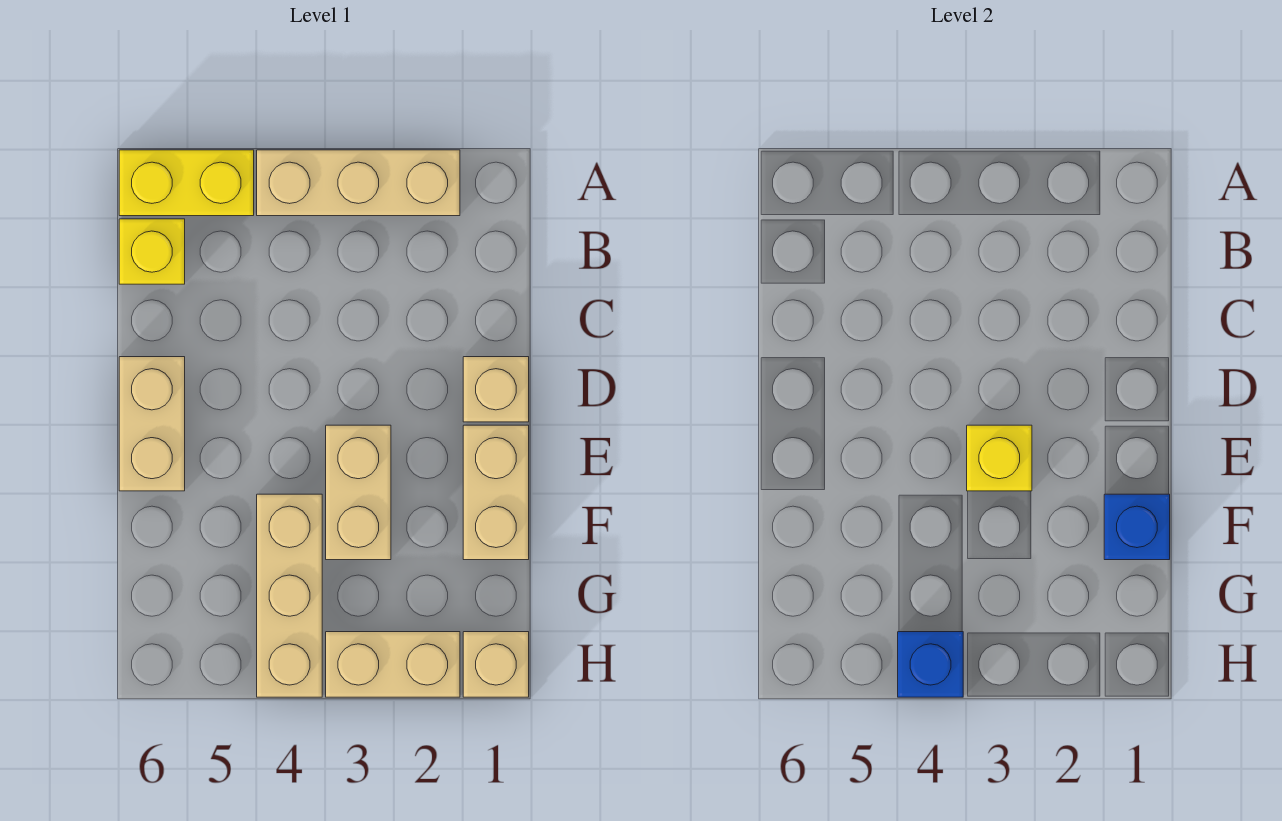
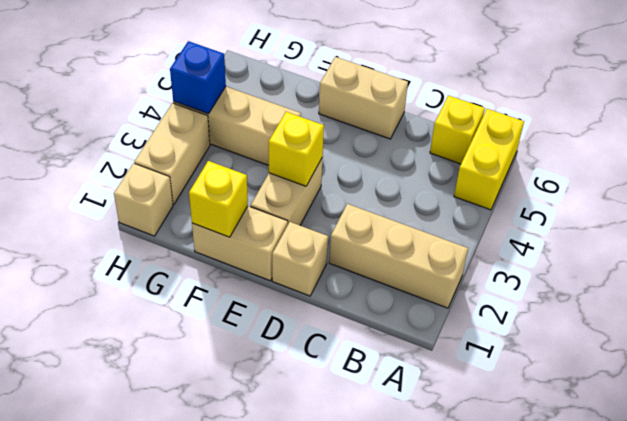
tan 1x3 brick [257,150,460,216] -> tan 1x3 brick turned to [329,204,468,308]
tan 1x2 brick [326,425,391,560] -> tan 1x2 brick turned to [251,157,323,225]
blue 1x1 brick [1104,494,1170,560] -> yellow 1x1 brick [189,161,248,237]

